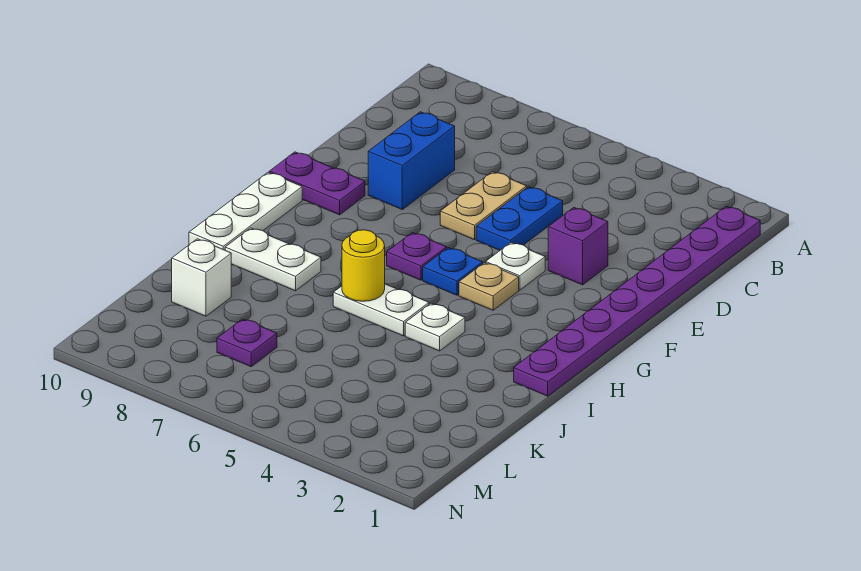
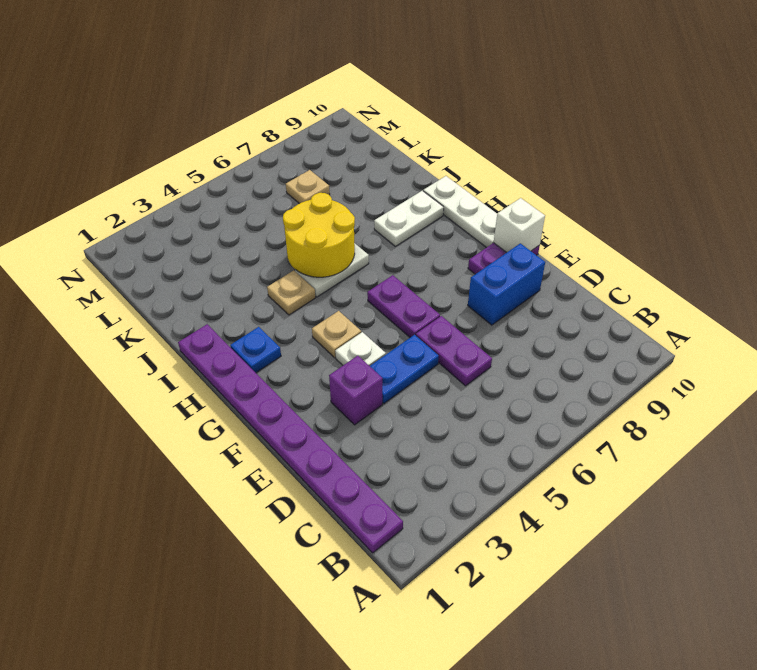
blue 1x2 plate [476,187,563,250] -> blue 1x2 plate turned to [370,335,439,403]
tan 1x2 plate [440,172,527,240] -> purple 1x2 plate [416,316,492,386]
blue 1x2 brick [368,112,455,209] -> blue 1x2 brick turned to [468,243,545,325]
blue 1x1 plate [423,248,483,295] -> blue 1x1 plate moved to [230,327,281,373]
purple 1x1 plate [387,233,447,280] -> purple 1x2 plate [367,275,440,337]
white 1x1 plate [405,303,465,351] -> tan 1x1 plate [267,270,315,315]
yellow 1x1 round brick [342,230,385,301] -> yellow 2x2 round brick [283,193,355,277]
white 1x1 brick [172,239,231,316] -> white 1x1 brick moved to [494,198,545,253]
purple 1x1 plate [217,319,277,367] -> tan 1x1 plate [286,170,330,204]

